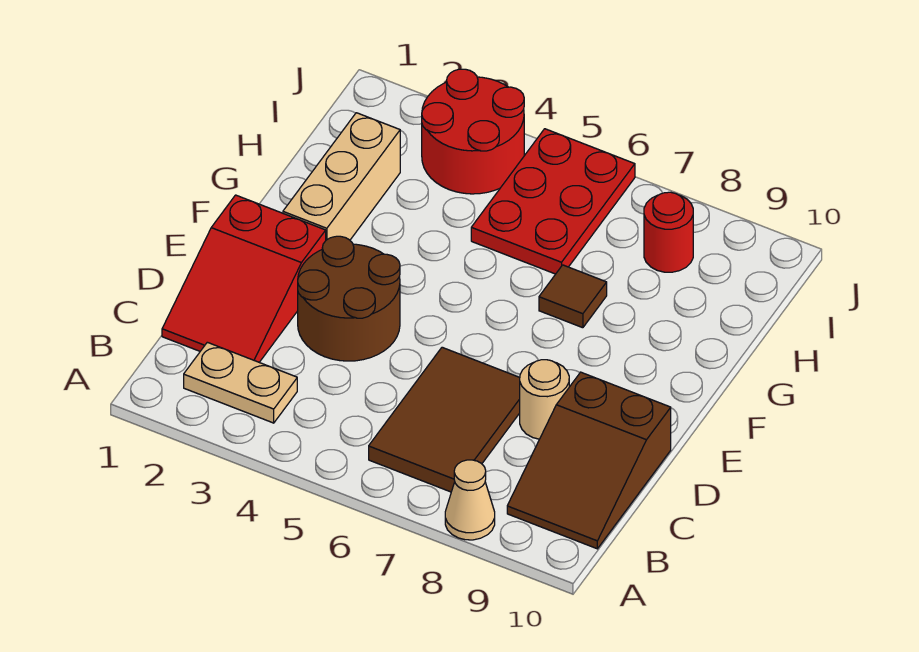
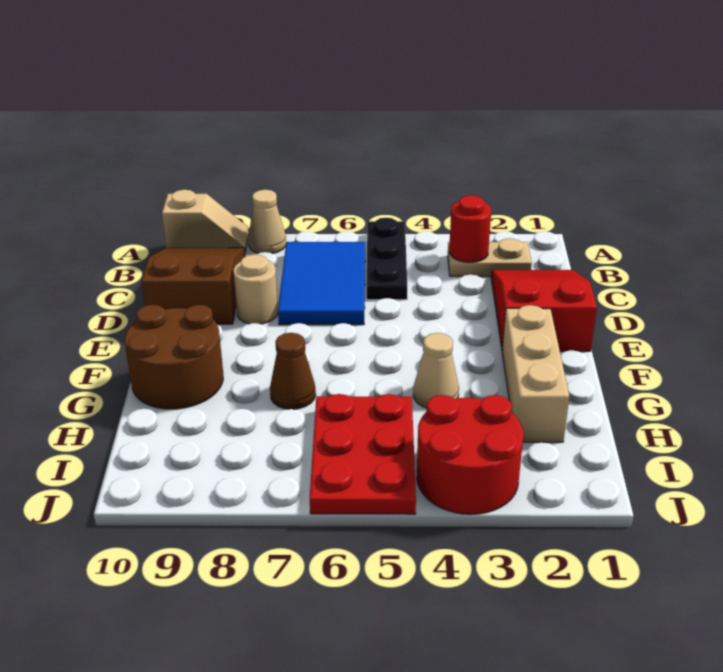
none -> black 1x3 plate [367,218,407,300]
none -> tan 1x2 slope [162,190,249,252]
brown 2x3 tile [369,347,520,492] -> blue 2x3 tile [278,242,365,325]
brown 2x2 round brick [298,236,400,361] -> brown 2x2 round brick moved to [124,305,223,409]
none -> tan 1x1 cone [413,333,459,408]
brown 1x1 tile [539,265,607,328] -> brown 1x1 cone [270,333,316,409]
red 1x1 round brick [644,192,693,272] -> red 1x1 round brick moved to [449,195,491,262]

